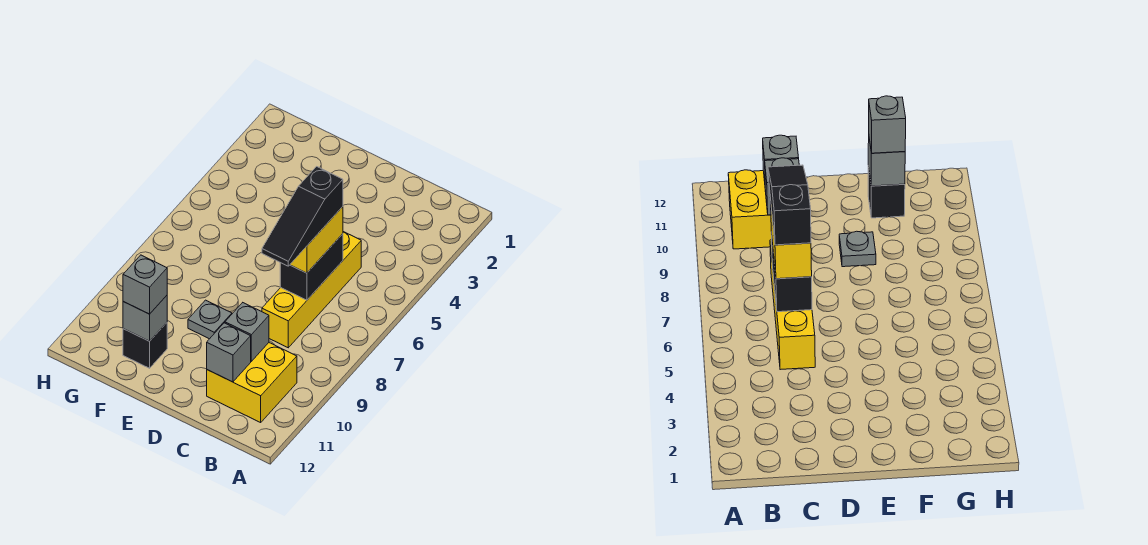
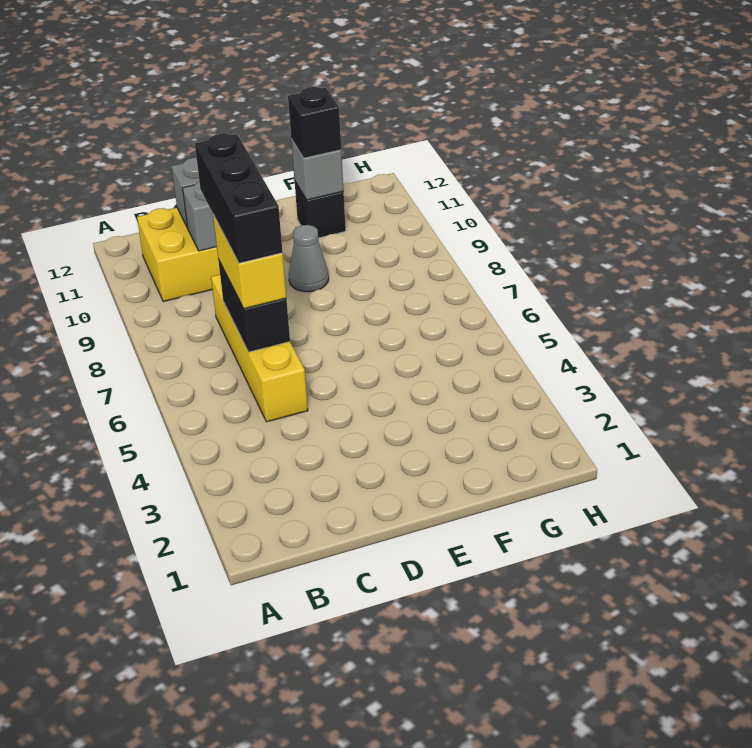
black 1x3 slope [262,167,343,266] -> black 1x3 brick [195,134,283,263]
grey 1x1 plate [188,300,232,339] -> grey 1x1 cone [289,225,329,292]
grey 1x1 brick [123,255,167,314] -> black 1x1 brick [288,87,341,158]

